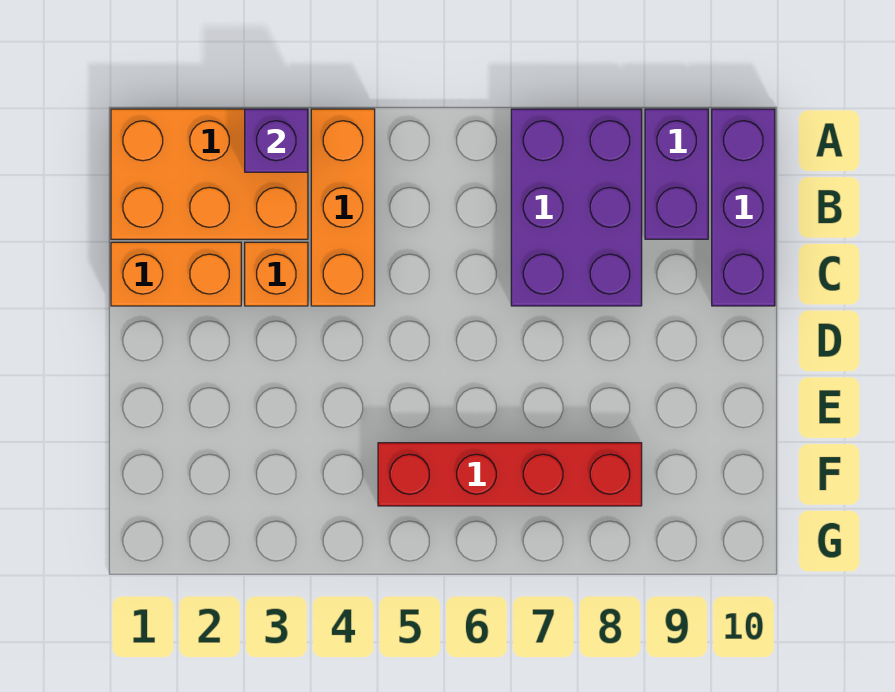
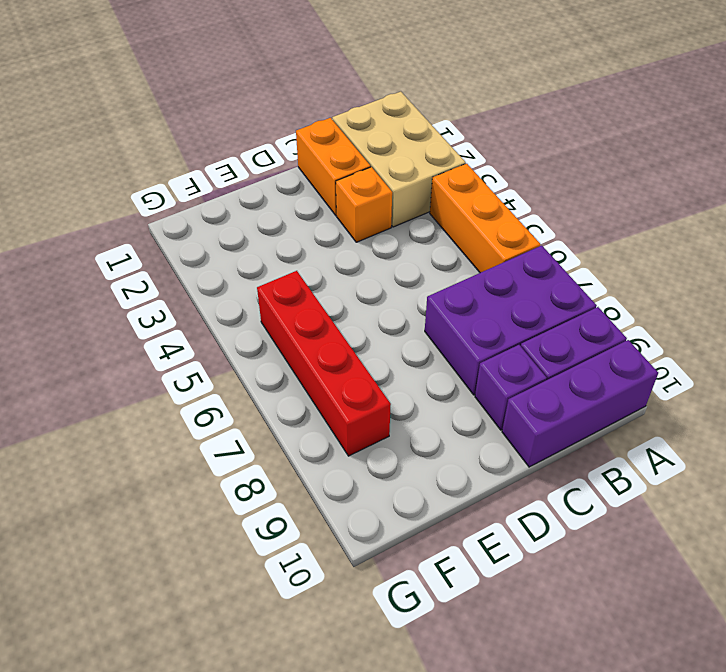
orange 2x3 brick [111,109,308,239] -> tan 2x3 brick [332,92,466,227]
purple 1x1 brick [245,109,308,172] -> purple 1x1 brick moved to [475,345,547,430]
orange 1x3 brick [311,109,375,306] -> orange 1x3 brick turned to [430,163,540,273]

